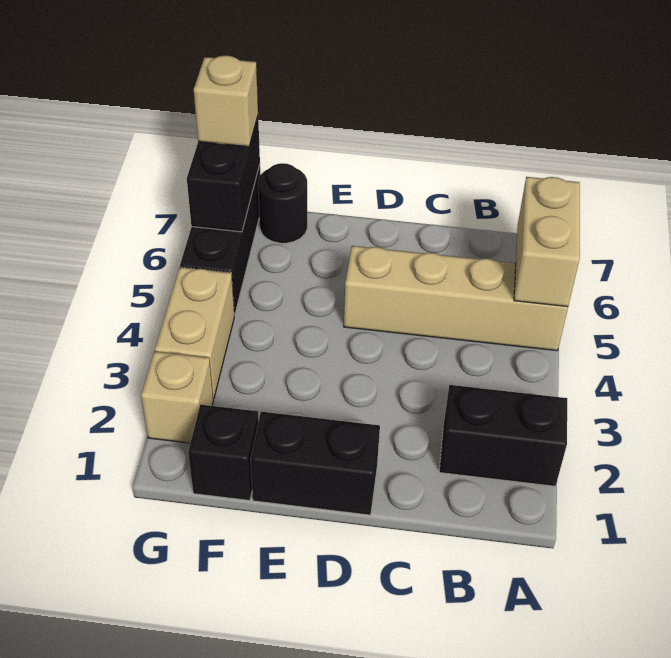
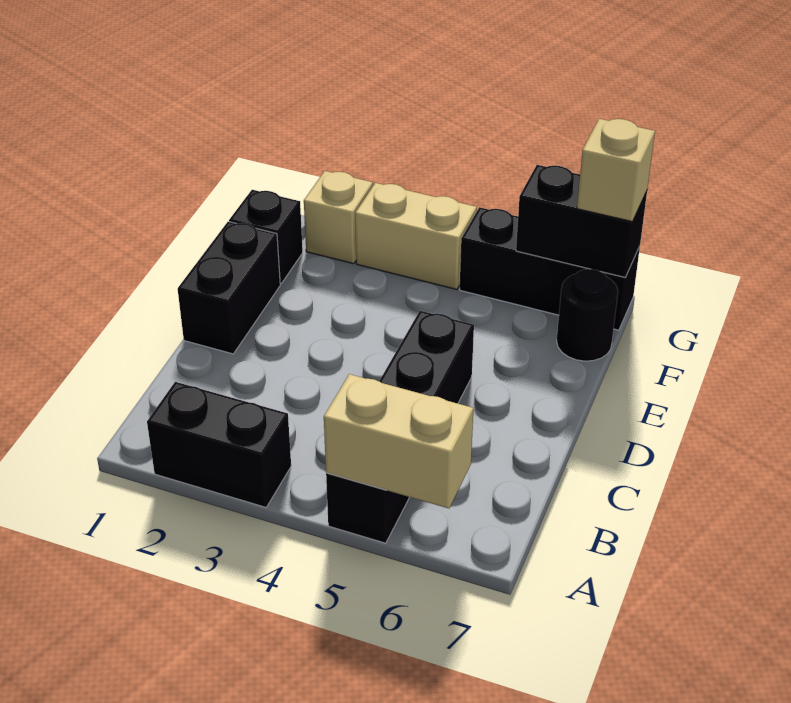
black 1x2 brick [439,385,567,486] -> black 1x2 brick turned to [147,382,291,507]
tan 1x4 brick [344,246,568,351] -> black 1x4 brick [326,311,474,543]

